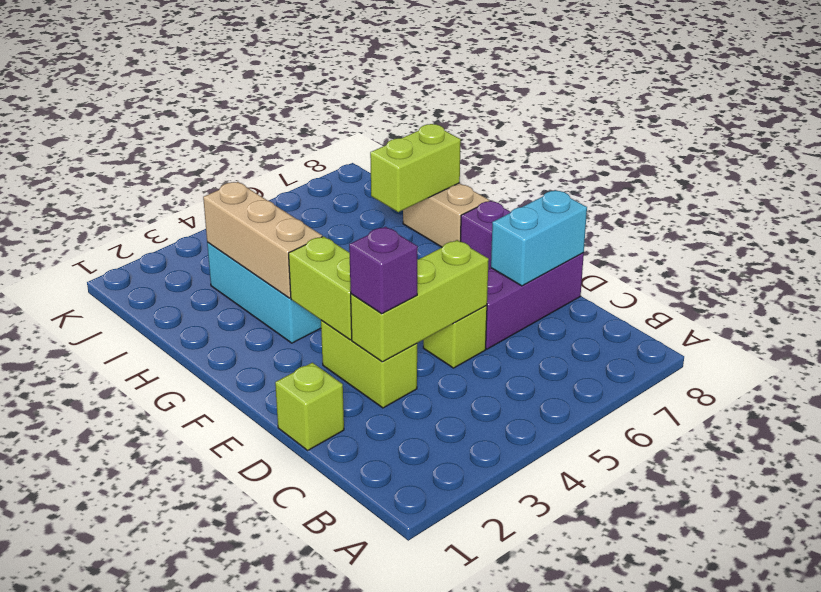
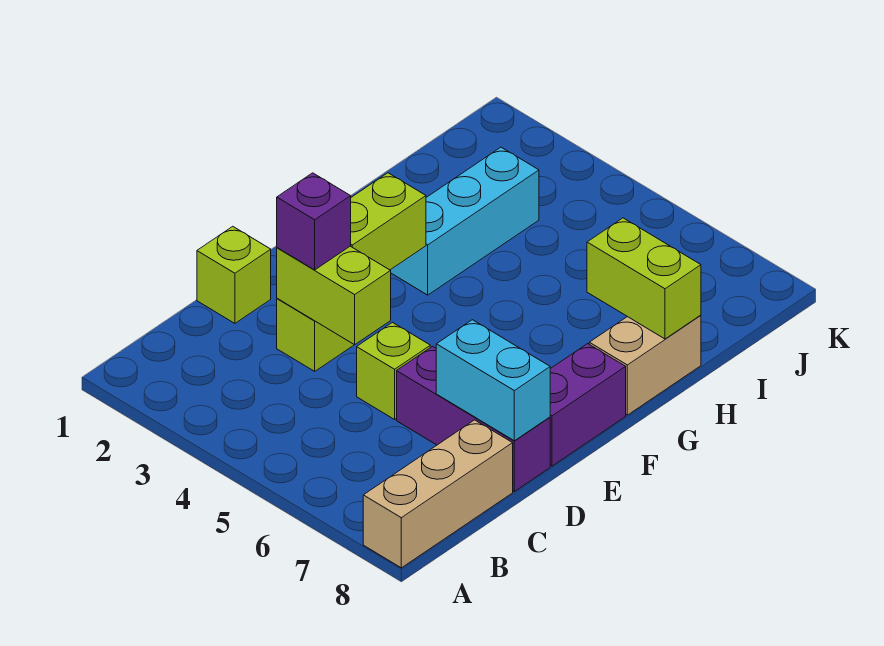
lime 1x3 brick [351,240,489,362] -> lime 1x2 brick [277,246,391,345]
tan 1x3 brick [203,182,322,298] -> tan 1x3 brick moved to [363,420,513,568]

